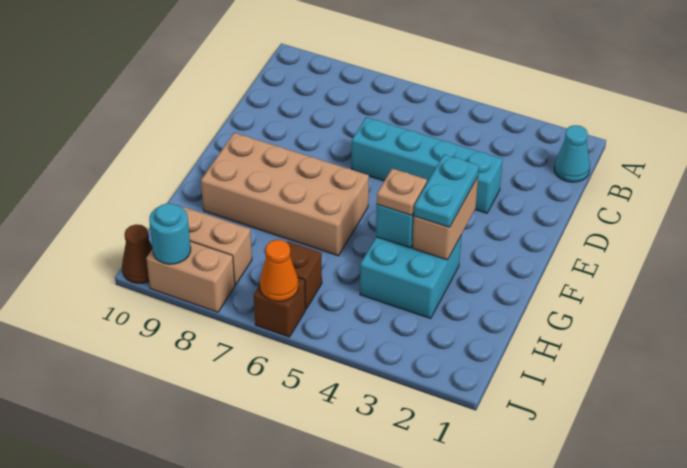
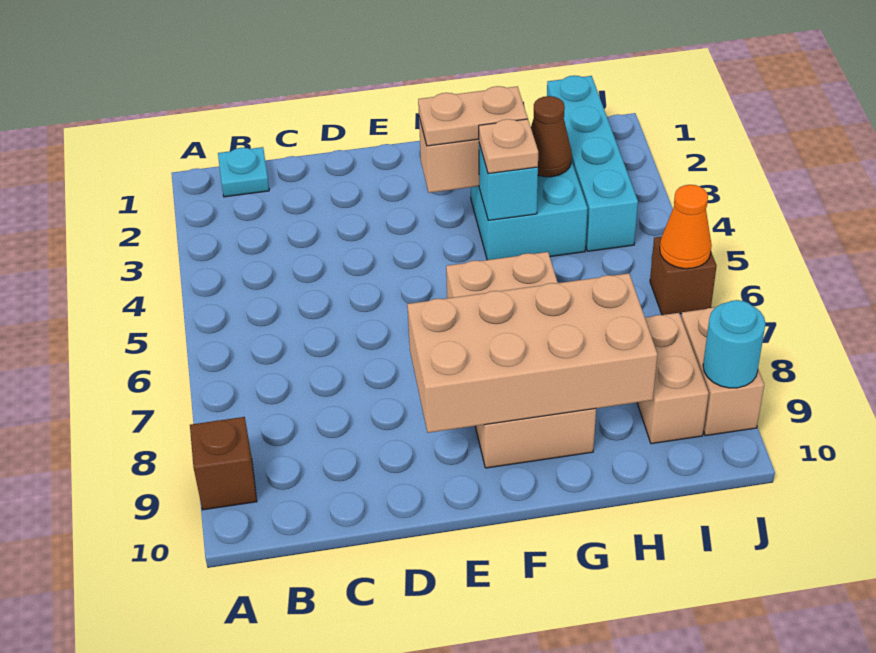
cyan 1x1 cone [554,125,590,182] -> cyan 1x1 plate [218,147,269,197]
cyan 1x4 brick [352,117,503,213] -> cyan 1x4 brick moved to [547,76,638,251]
none -> tan 2x4 brick [407,273,657,433]
cyan 1x2 plate [414,154,479,227] -> tan 1x2 plate [418,86,528,146]
brown 1x1 brick [287,241,322,309] -> brown 1x1 brick moved to [190,417,257,510]
brown 1x1 cone [122,224,153,283] -> brown 1x1 cone moved to [531,96,572,177]

